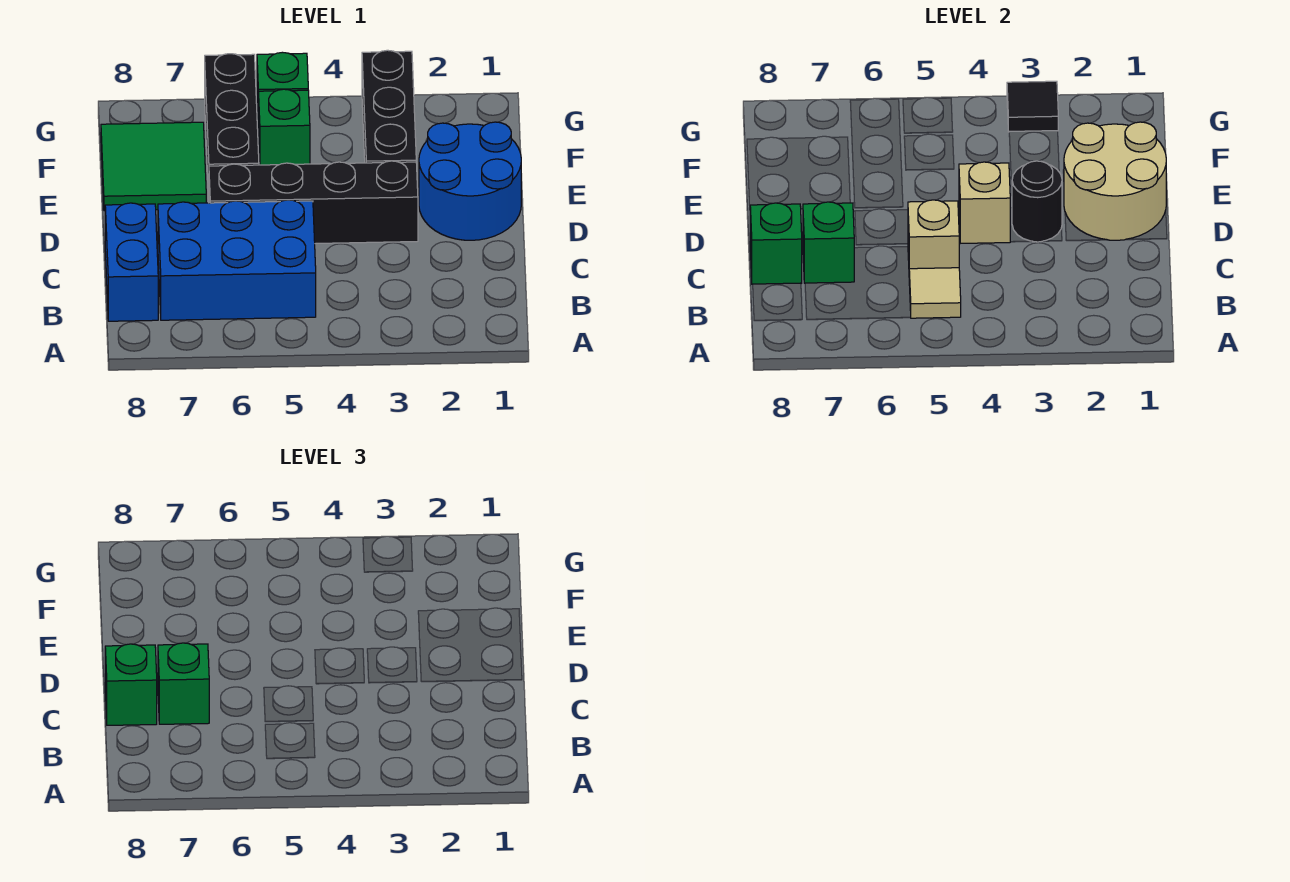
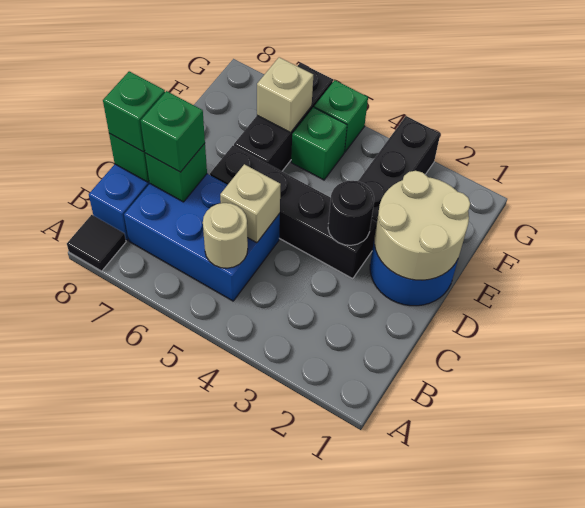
tan 1x1 tile [909,268,961,318] -> tan 1x1 round brick [203,203,248,268]
tan 1x1 brick [959,162,1010,243] -> tan 1x1 brick moved to [257,57,313,133]
green 2x2 tile [101,122,206,211] -> none
black 1x1 tile [1007,81,1058,132] -> black 1x1 tile moved to [67,215,126,271]

